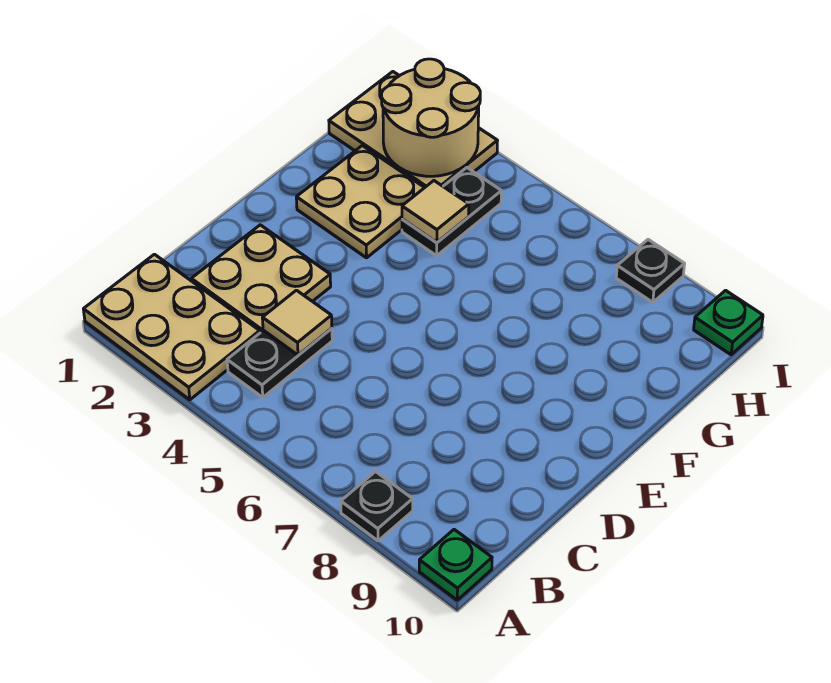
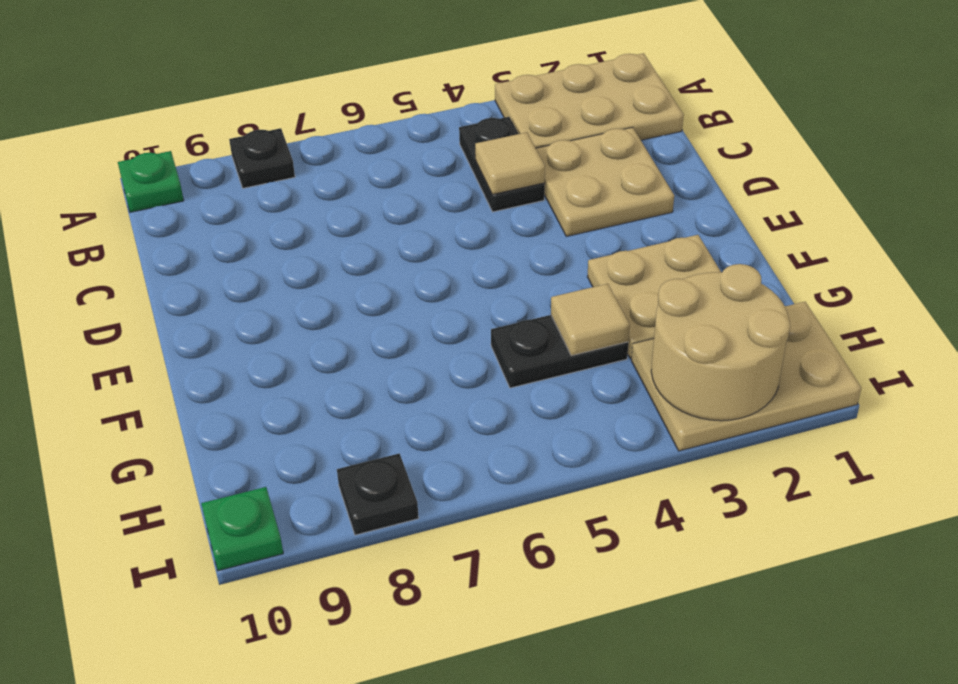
black 1x2 plate [402,168,501,256] -> black 1x2 plate turned to [491,315,628,388]

